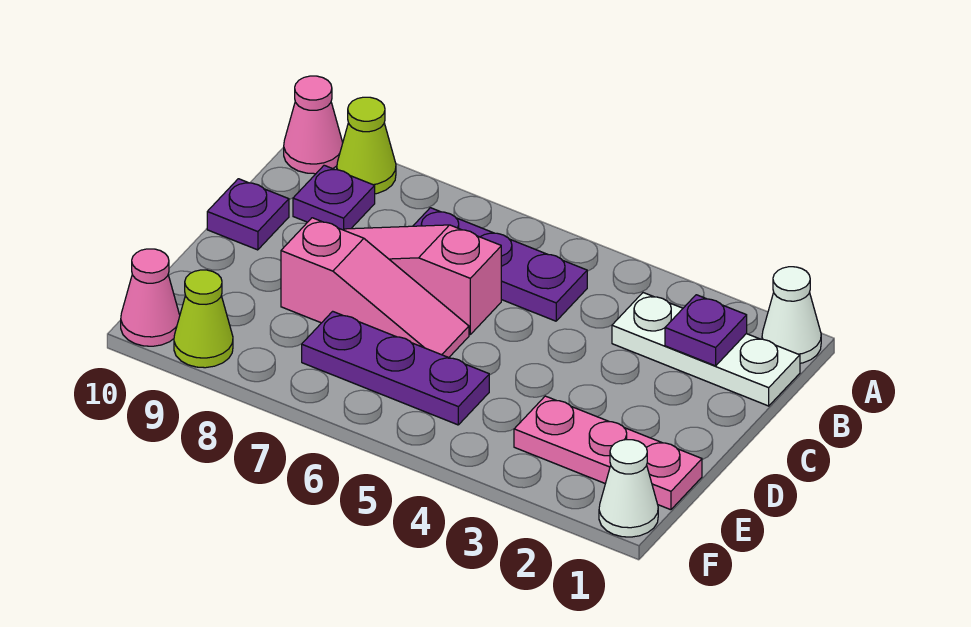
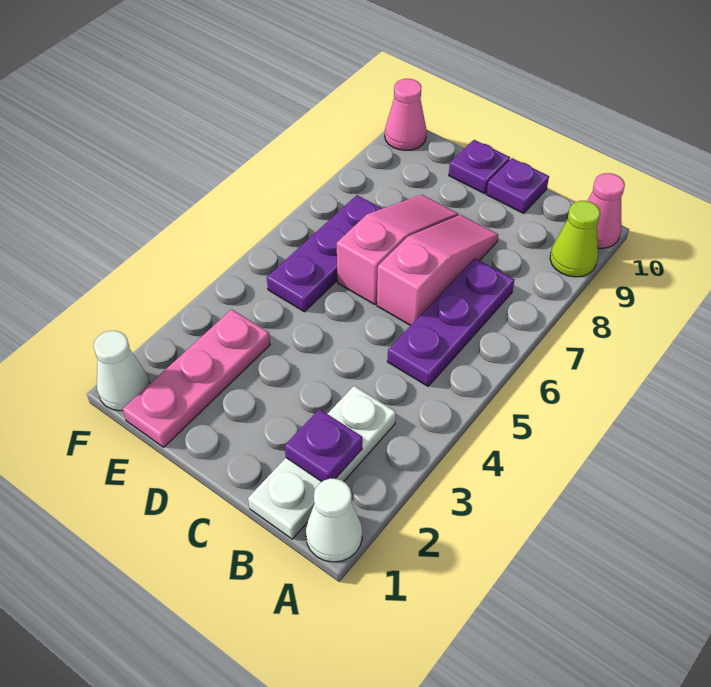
purple 1x1 plate [293,165,375,230] -> purple 1x1 plate moved to [449,140,510,194]
pink 1x3 slope [281,218,469,357] -> pink 1x3 slope turned to [337,195,458,305]
lime 1x1 cone [174,270,233,368] -> none

